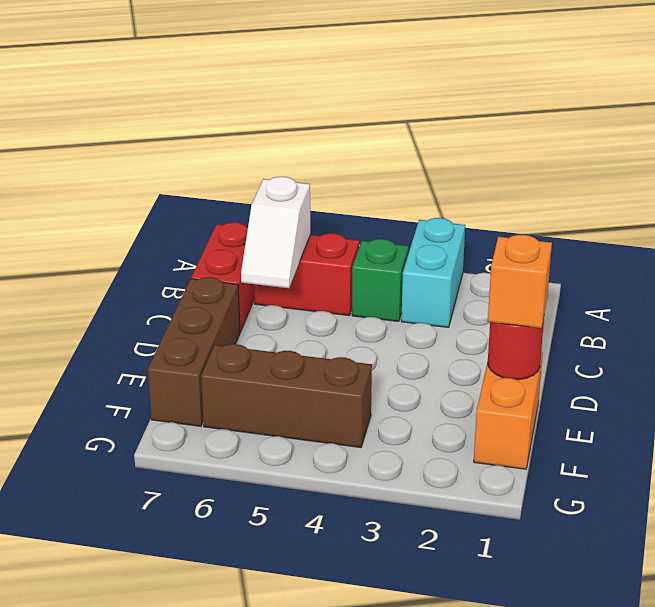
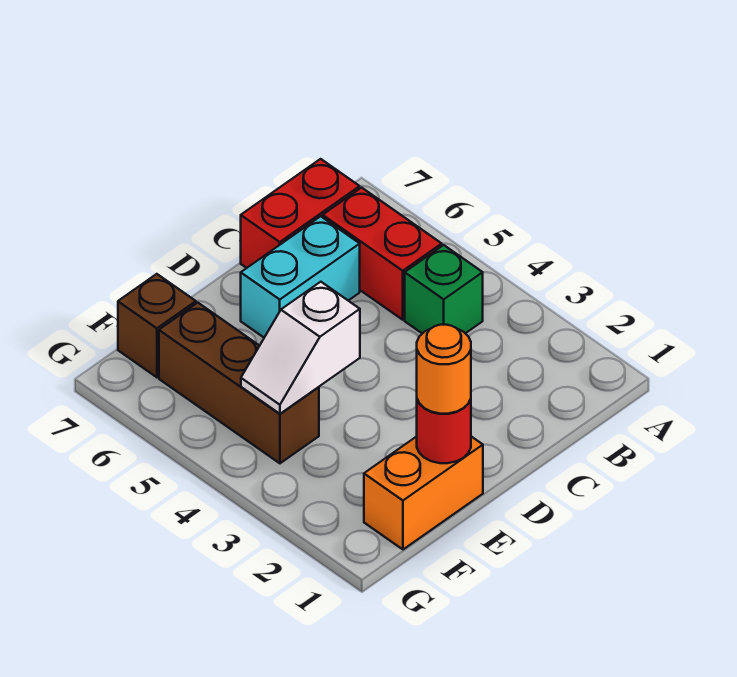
cyan 1x2 brick [401,218,465,327] -> cyan 1x2 brick moved to [241,216,360,337]
white 1x2 slope [241,177,310,288] -> white 1x2 slope moved to [241,282,360,414]
brown 1x3 brick [148,277,240,426] -> brown 1x1 brick [118,274,196,377]
orange 1x1 brick [488,235,552,328] -> orange 1x1 round brick [417,325,471,414]

